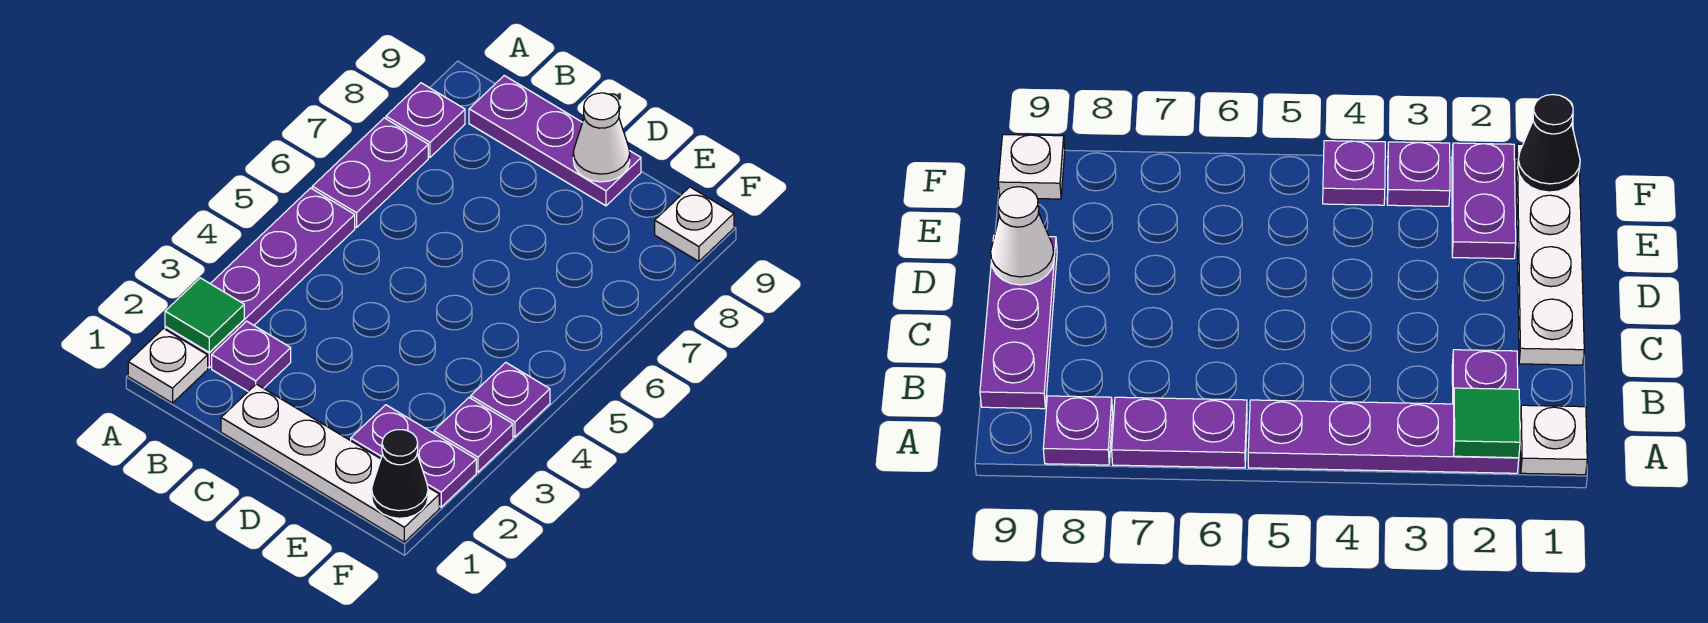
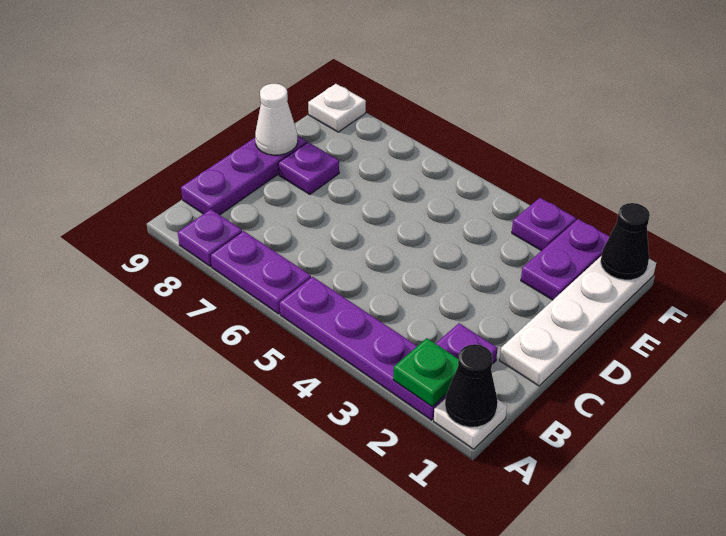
none -> black 1x1 cone [445,344,498,427]
green 1x1 tile [165,278,244,353] -> green 1x1 plate [393,338,458,406]
purple 1x1 plate [471,362,550,437] -> purple 1x1 plate moved to [278,142,339,194]

